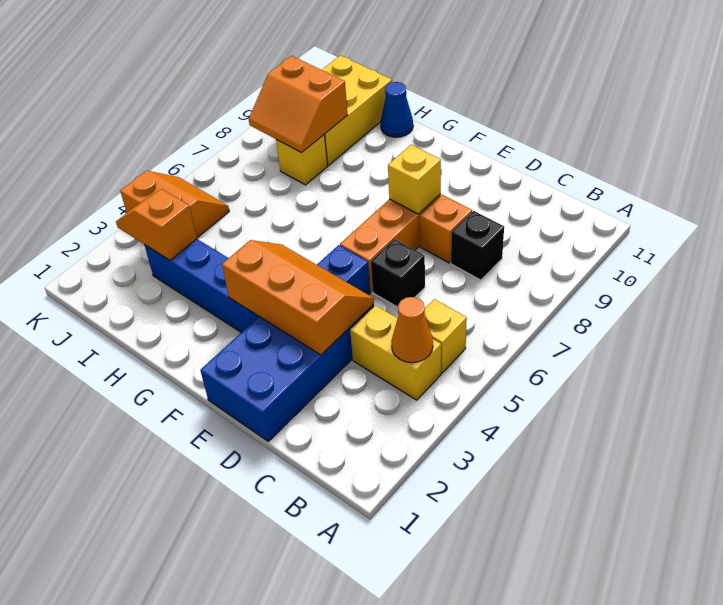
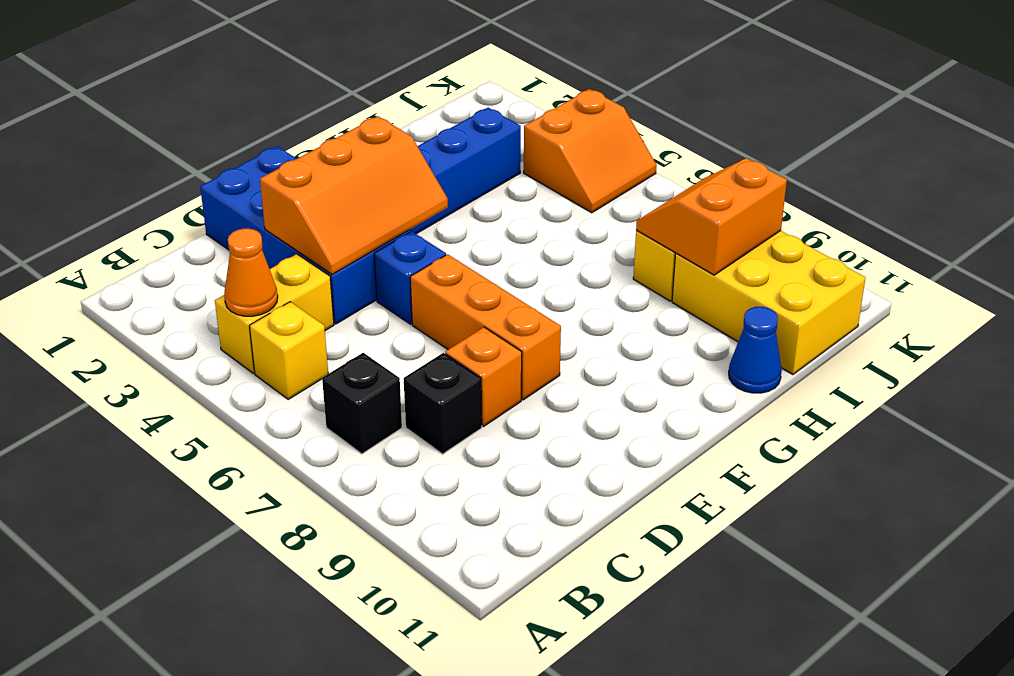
black 1x1 brick [371,239,425,307] -> black 1x1 brick moved to [322,353,402,454]
yellow 1x1 brick [388,145,441,214] -> none
orange 1x2 slope [116,189,197,260] -> none

